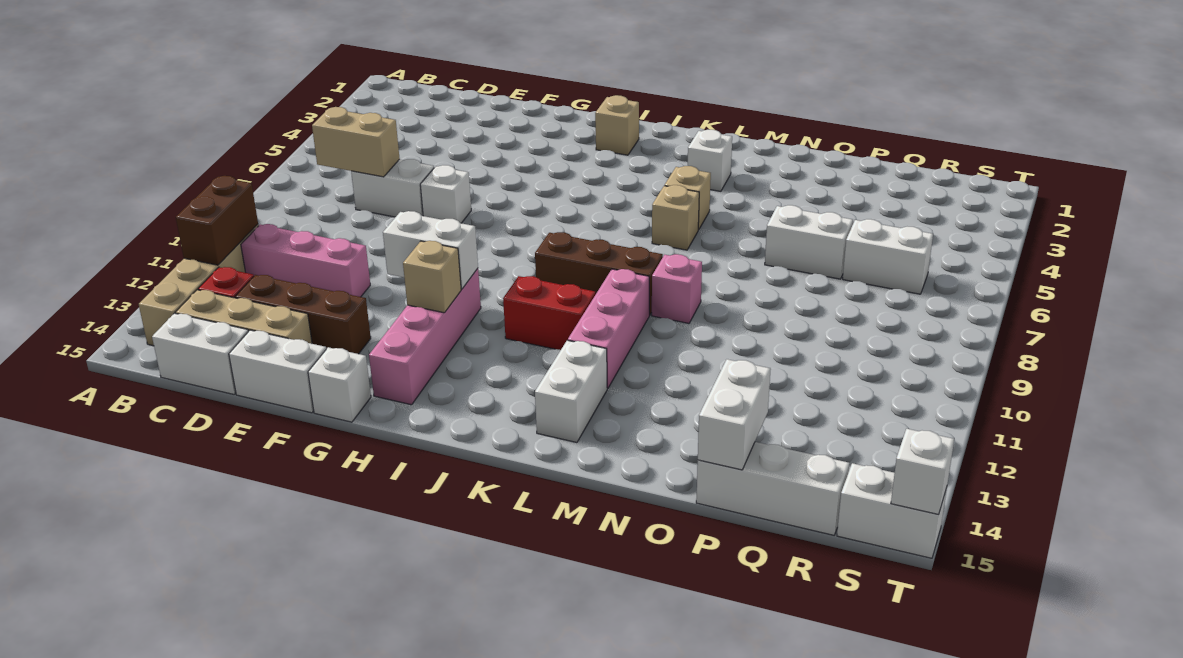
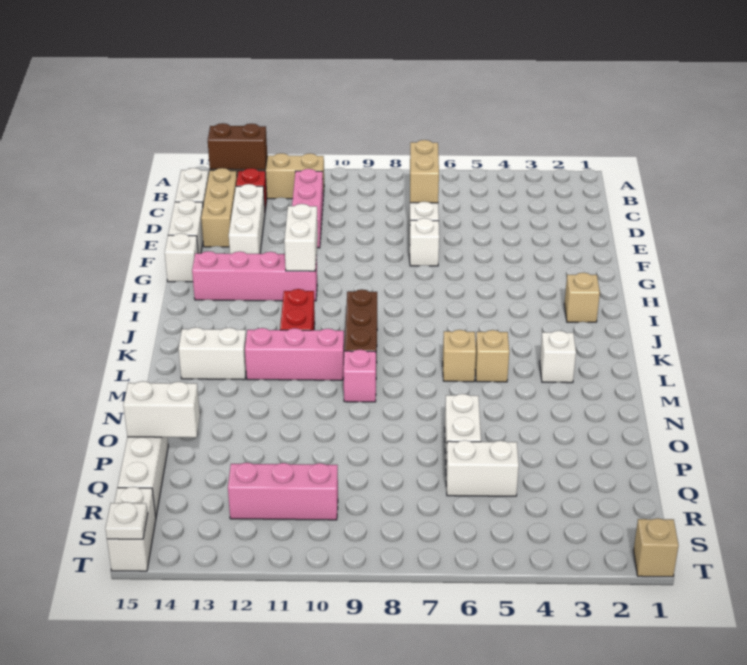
brown 1x2 brick [176,176,258,265] -> brown 1x2 brick moved to [208,123,267,170]
brown 1x3 brick [235,275,371,354] -> white 1x3 brick [229,184,265,254]
tan 1x1 brick [403,241,461,313] -> tan 1x1 brick moved to [634,518,679,577]
white 1x2 brick [843,219,933,294] -> white 1x2 brick turned to [446,440,519,496]
none -> pink 1x3 brick [228,463,338,520]
white 1x1 brick [891,429,954,514] -> white 1x1 plate [105,502,148,539]

